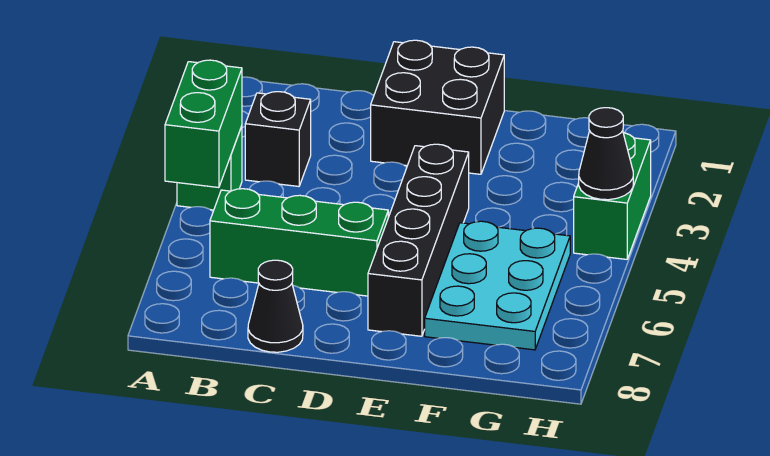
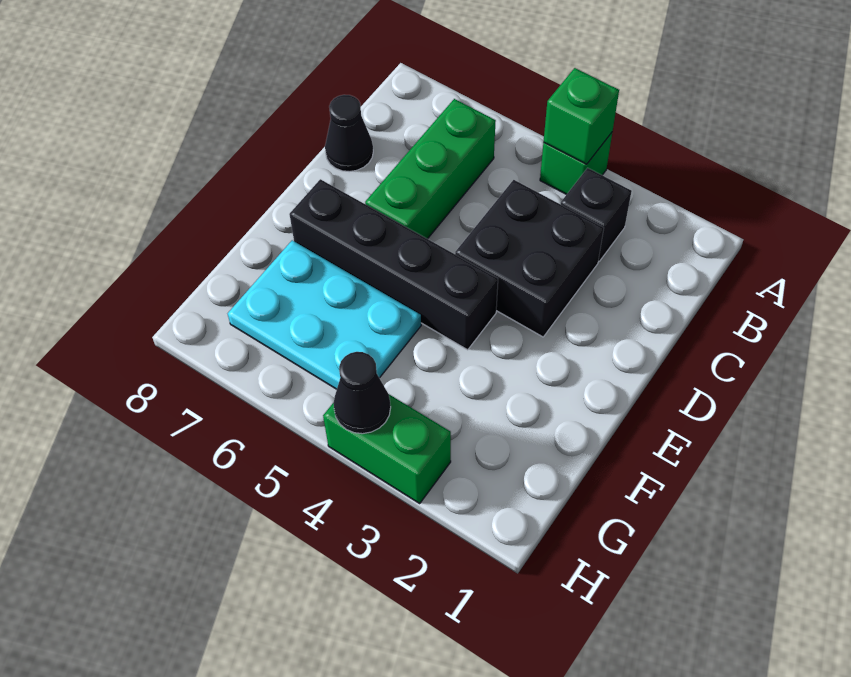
green 1x2 brick [165,60,242,188] -> green 1x1 brick [544,68,619,164]
black 2x2 brick [371,40,504,174] -> black 2x2 brick moved to [455,180,604,337]

